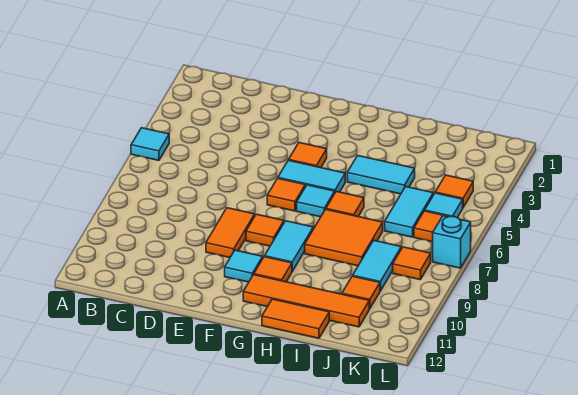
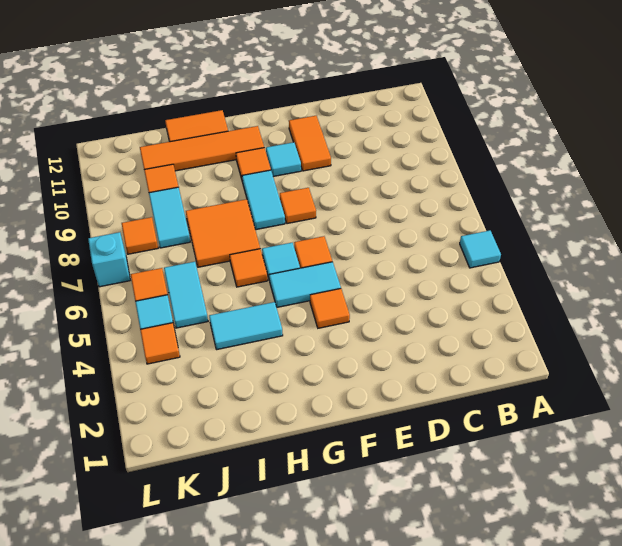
orange 1x2 tile [206,208,255,258] -> orange 1x2 tile moved to [289,116,331,171]

